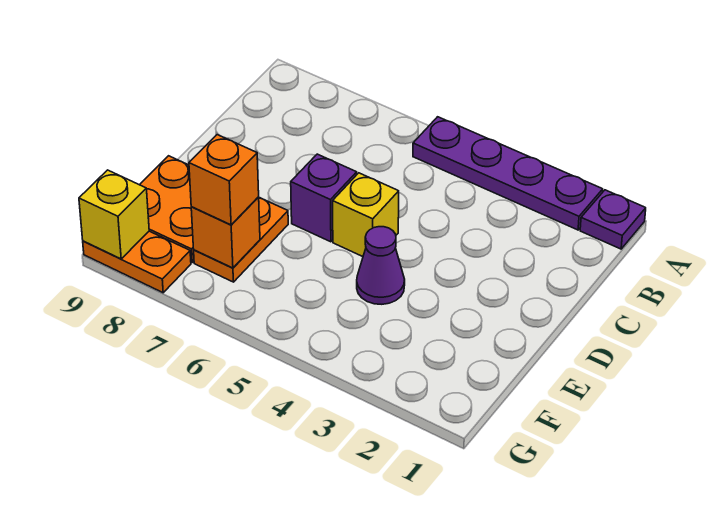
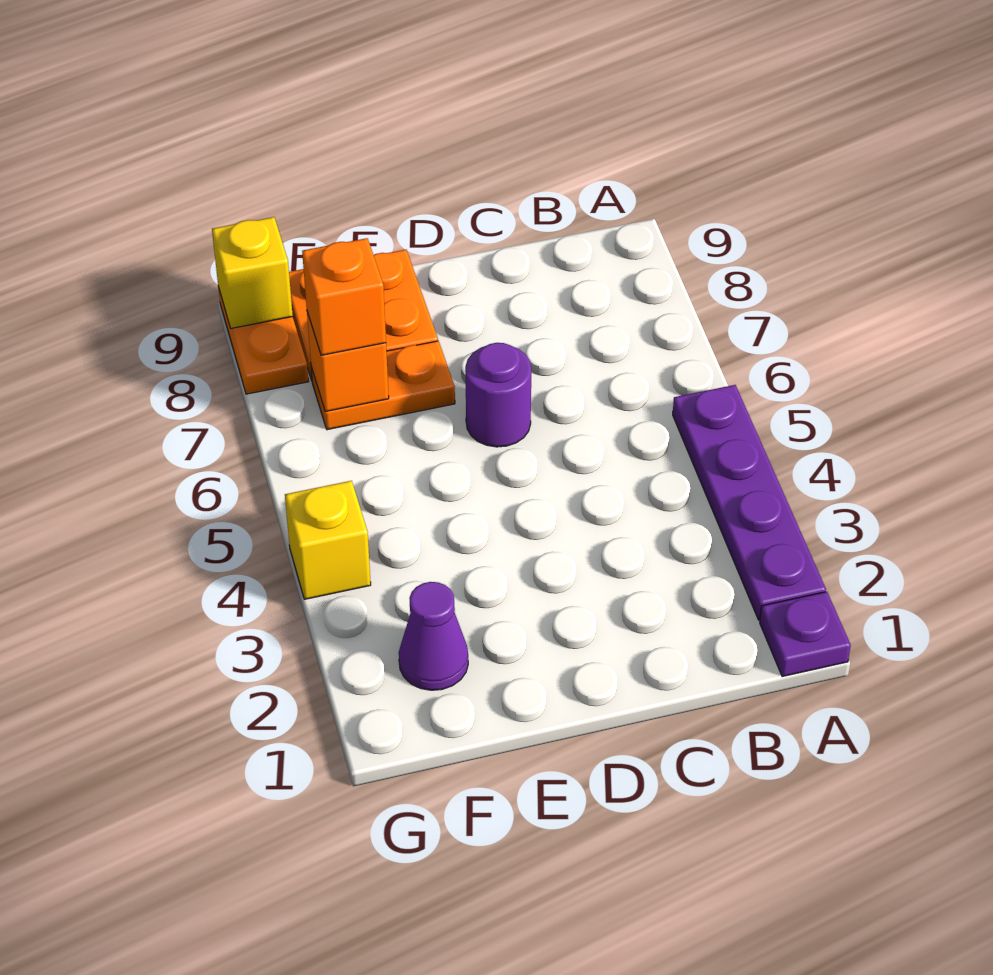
yellow 1x1 brick [333,173,399,257] -> yellow 1x1 brick moved to [285,481,371,599]
purple 1x1 brick [291,154,357,242] -> purple 1x1 round brick [465,343,531,447]
purple 1x1 cone [357,227,405,304] -> purple 1x1 cone moved to [399,582,468,690]

